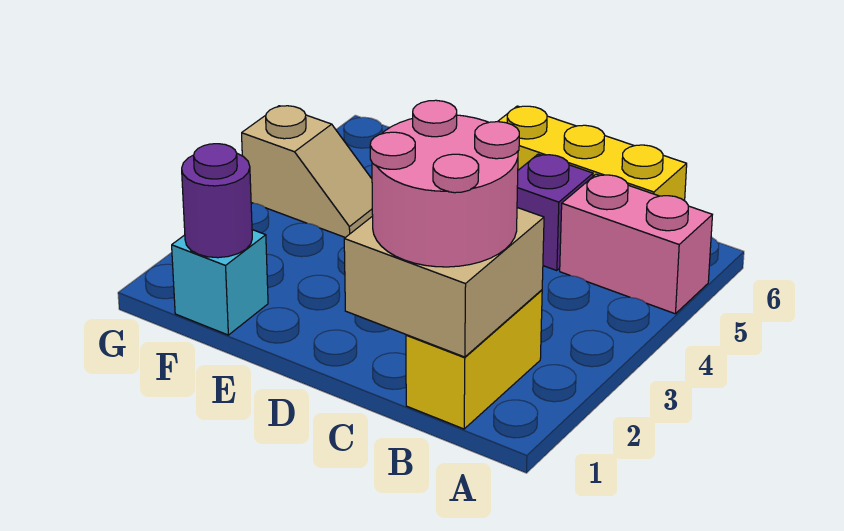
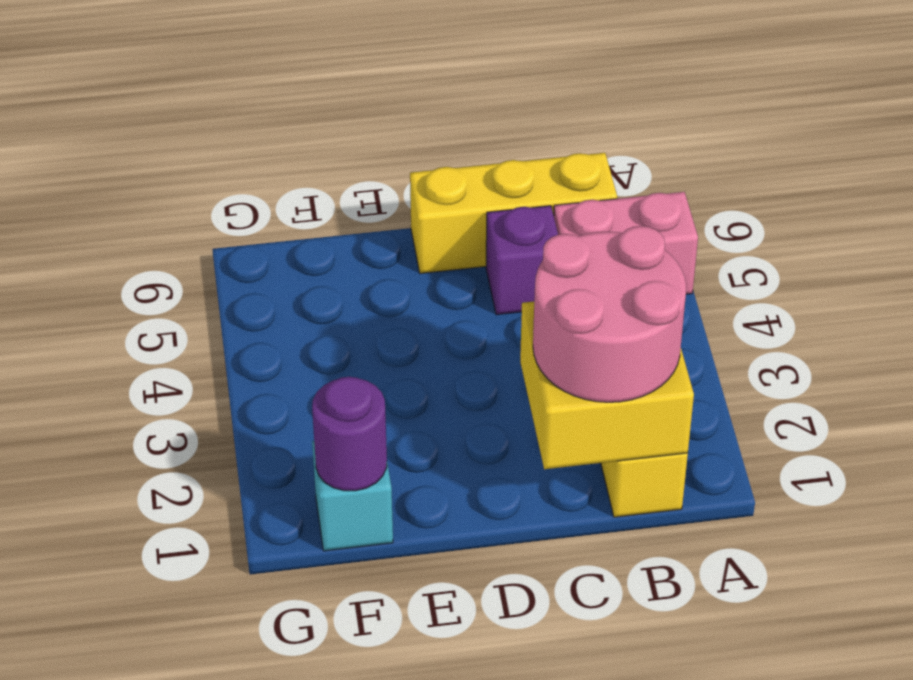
tan 2x2 brick [344,208,544,357] -> yellow 2x2 brick [520,301,694,469]
tan 1x2 slope [242,106,373,238] -> none

